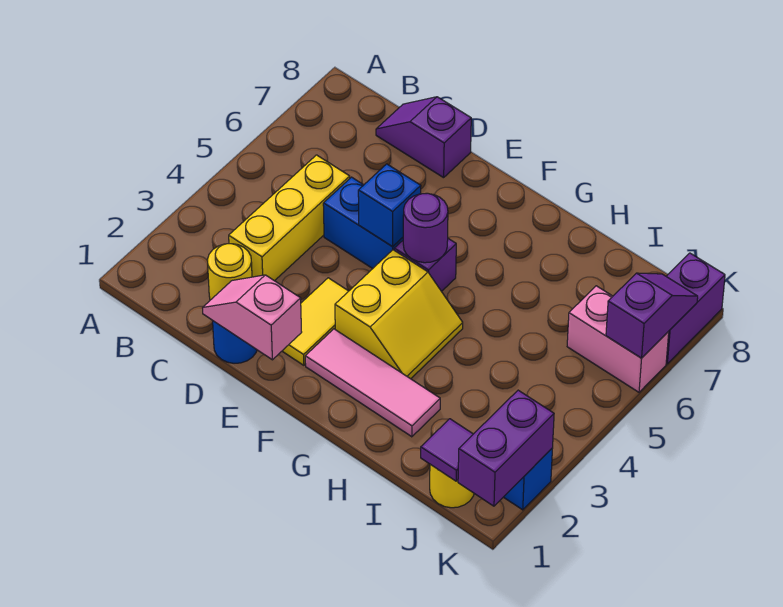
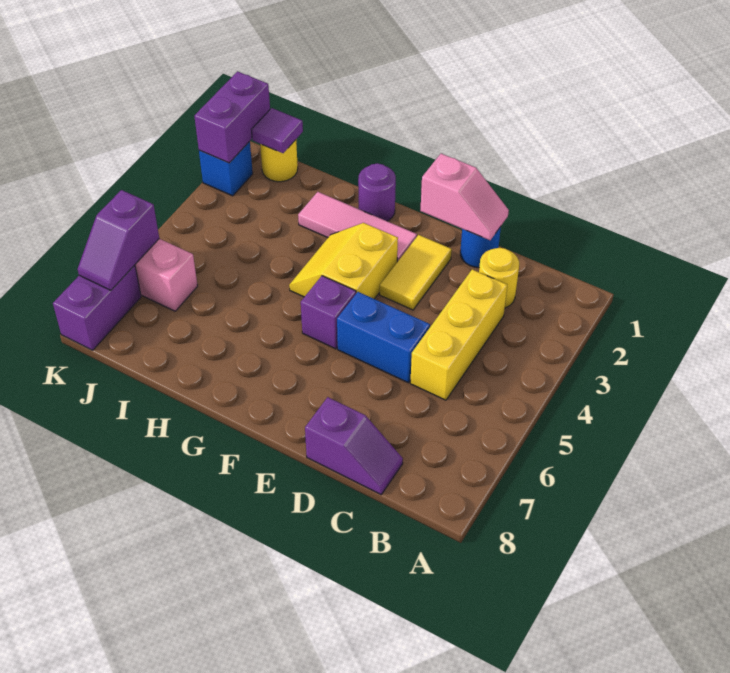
blue 1x1 brick [358,164,421,247] -> none
purple 1x1 round brick [403,193,448,263] -> purple 1x1 round brick moved to [358,163,396,221]

